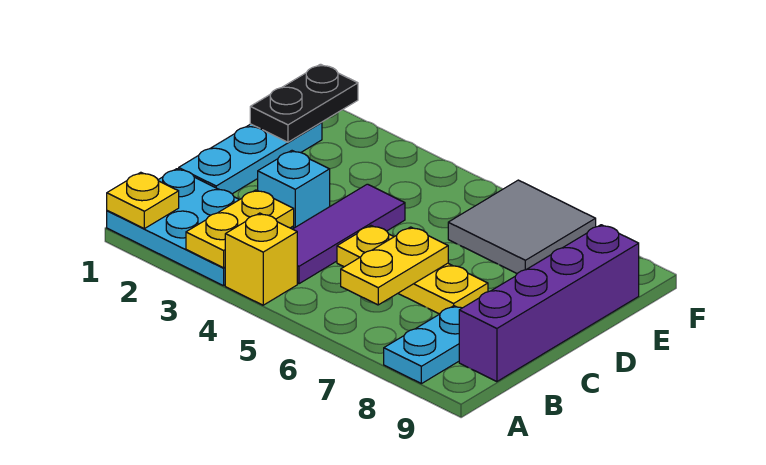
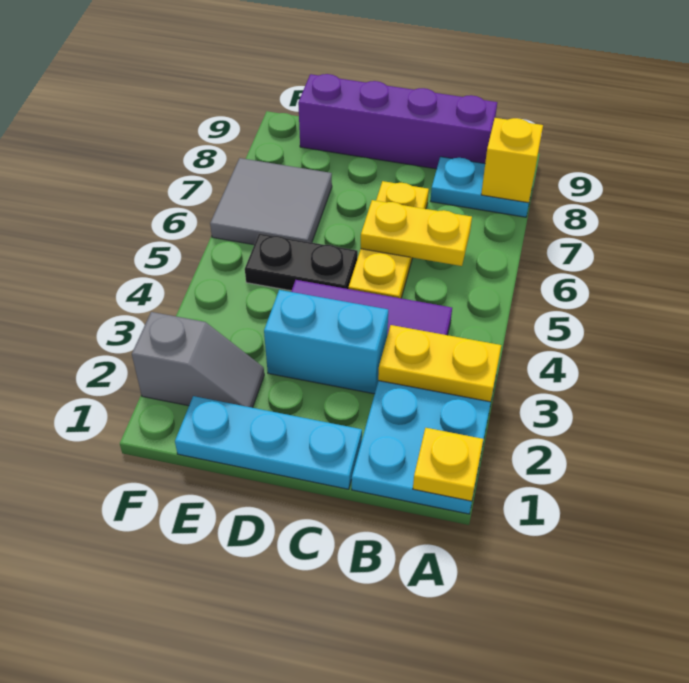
yellow 1x1 brick [225,213,297,305] -> yellow 1x1 brick moved to [481,118,543,203]
cyan 1x1 brick [258,151,330,228] -> cyan 1x2 brick [264,290,388,394]
black 1x2 plate [250,64,358,142] -> black 1x2 plate moved to [245,234,358,291]
none -> grey 1x2 slope [132,312,264,408]

